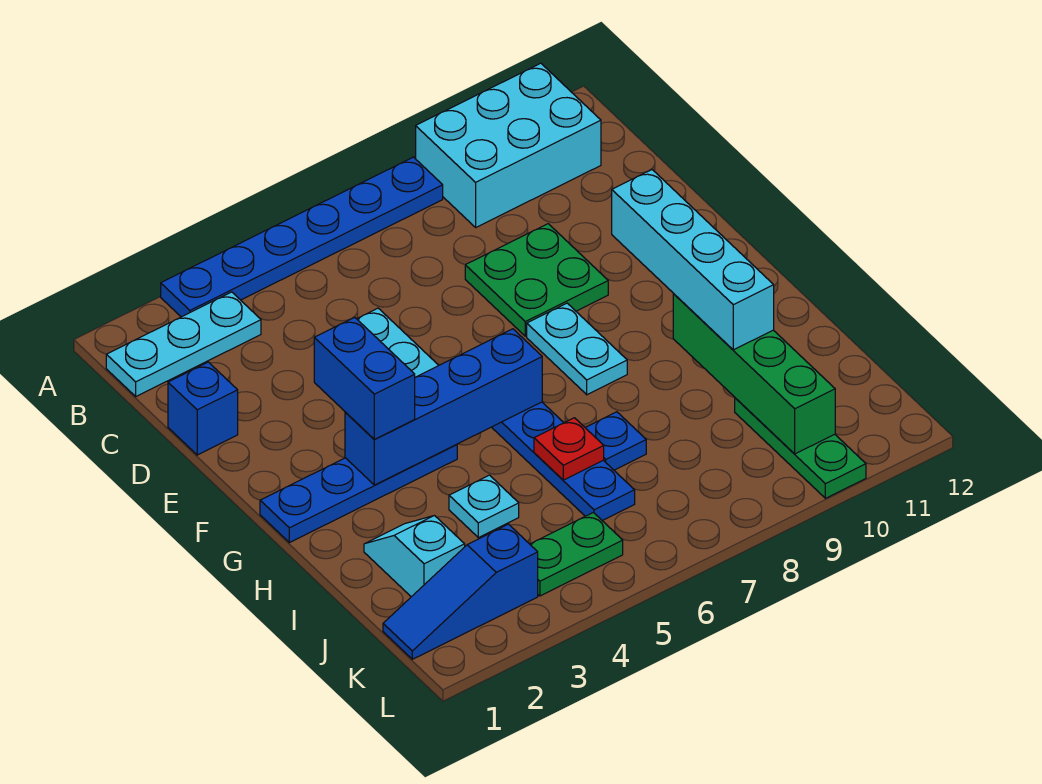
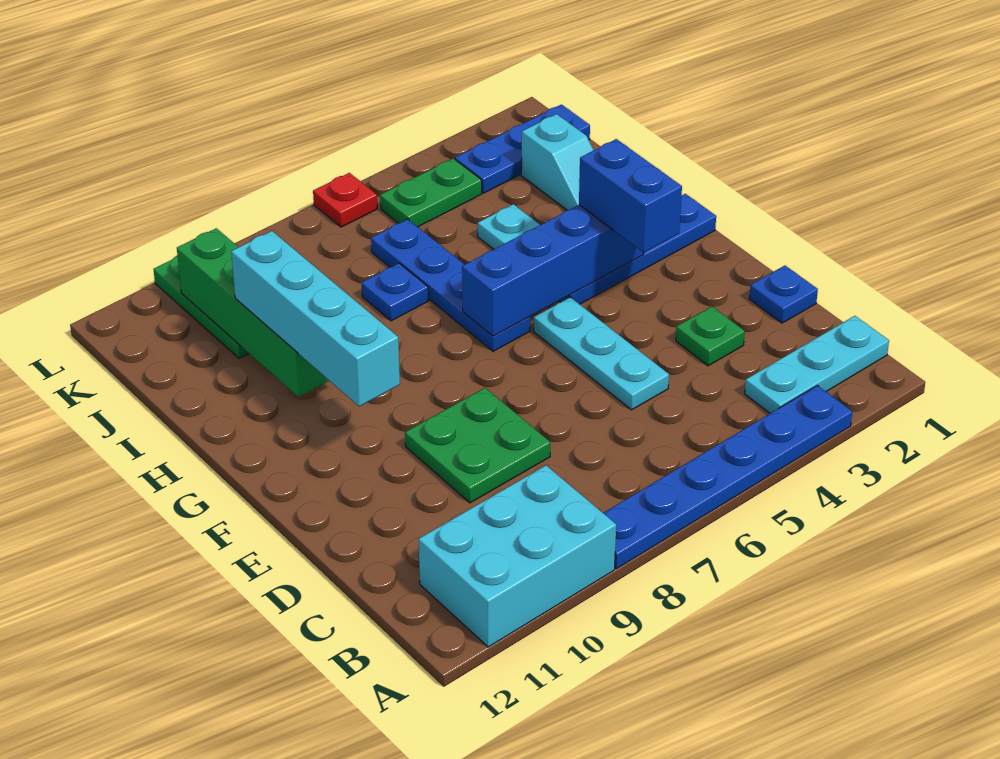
blue 1x1 brick [168,362,238,455] -> blue 1x1 plate [749,266,818,323]
none -> green 1x1 plate [676,306,745,366]
cyan 1x2 plate [527,303,627,395] -> none
red 1x1 plate [534,418,604,480] -> red 1x1 plate moved to [313,173,377,227]
blue 1x3 slope [383,524,538,659] -> blue 1x3 plate [455,105,590,193]

